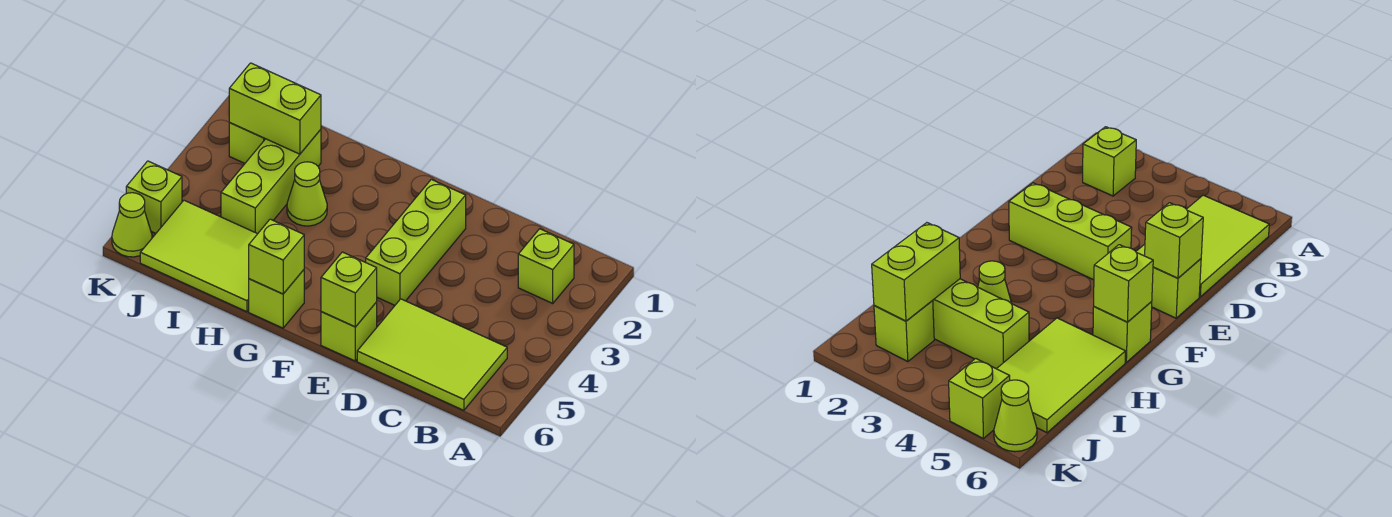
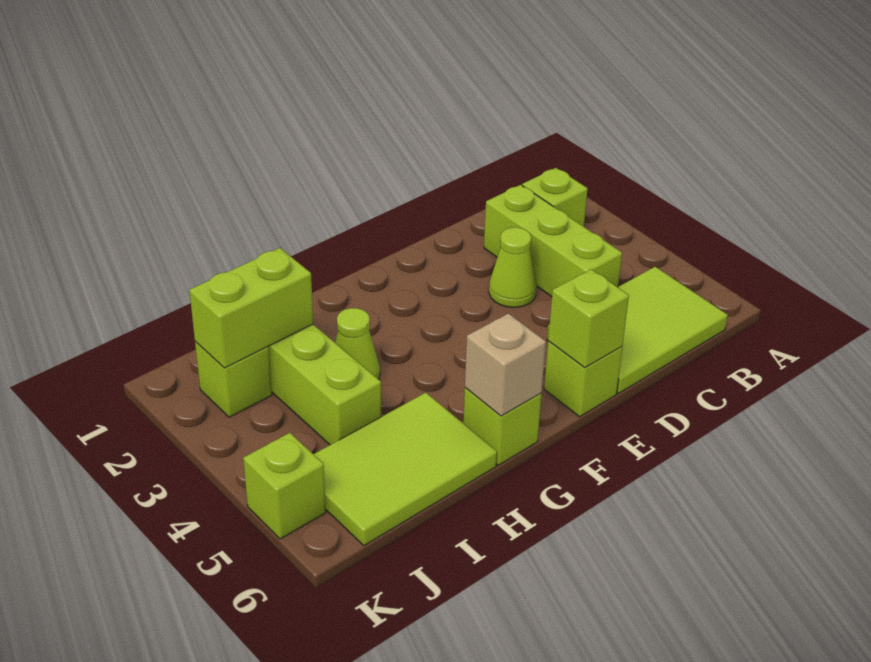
lime 1x3 brick [366,179,466,305] -> lime 1x3 brick moved to [484,185,622,297]
lime 1x1 brick [249,219,304,294] -> tan 1x1 brick [465,314,546,416]
lime 1x1 cone [112,193,152,257] -> lime 1x1 cone moved to [489,228,537,307]

